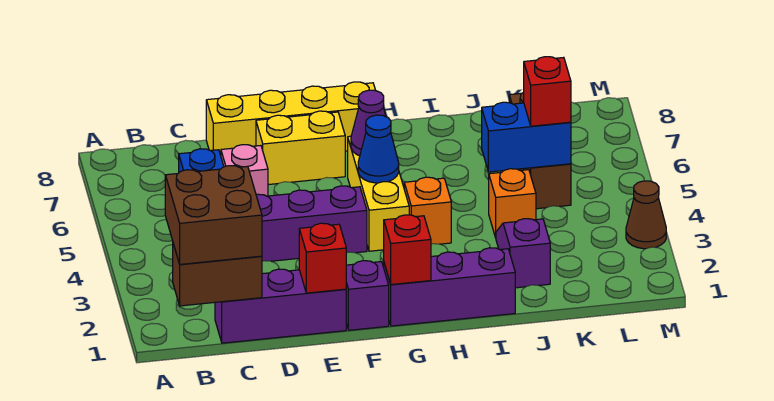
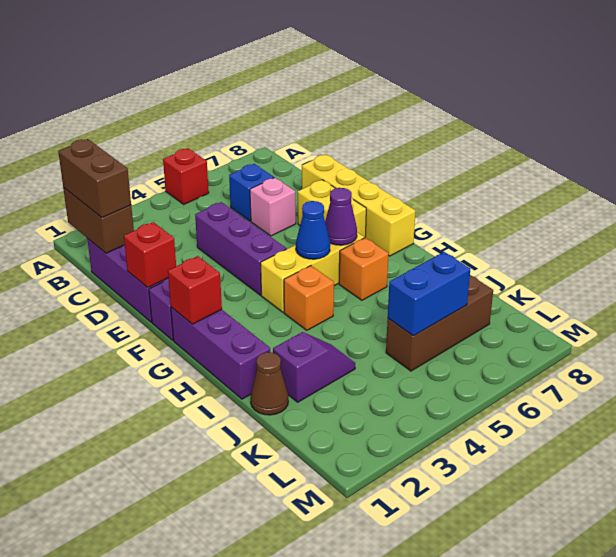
brown 2x2 brick [165,166,262,264] -> brown 1x2 brick [58,139,131,217]
orange 1x1 brick [489,169,536,238] -> orange 1x1 brick moved to [339,238,389,300]
blue 1x2 brick [482,102,571,172] -> blue 1x2 brick turned to [388,252,470,336]
red 1x1 brick [524,57,571,126] -> red 1x1 brick moved to [163,148,209,204]
brown 1x1 cone [626,181,666,249] -> brown 1x1 cone moved to [251,352,288,415]

